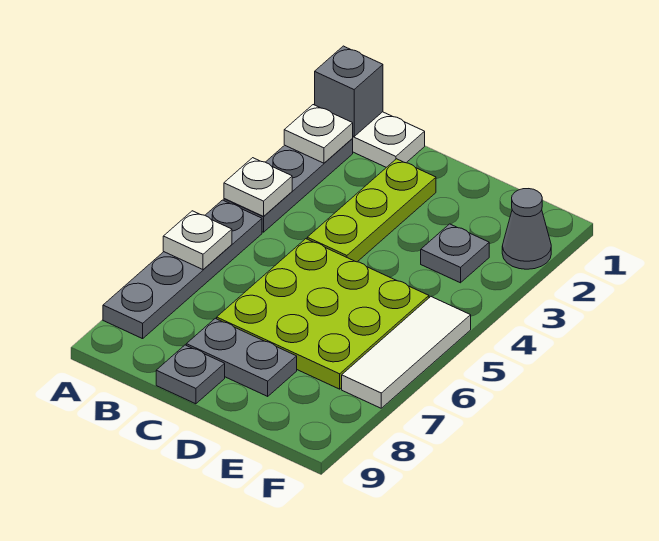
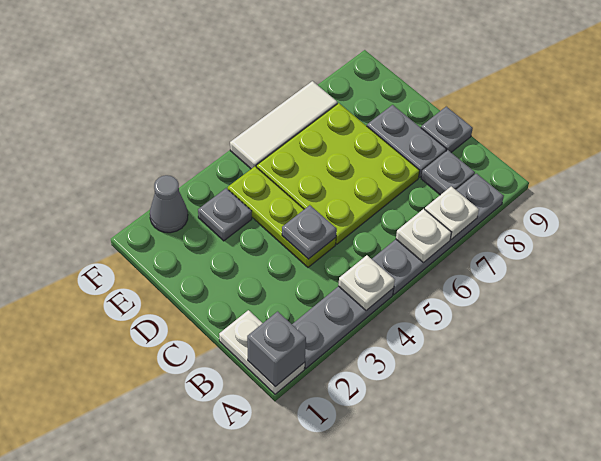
white 1x1 plate [284,105,353,163] -> white 1x1 plate moved to [425,186,479,239]
none -> grey 1x1 plate [421,150,475,195]
lime 1x3 plate [307,159,436,262] -> lime 1x3 plate turned to [228,166,336,267]
none -> grey 1x1 plate [282,205,337,259]

